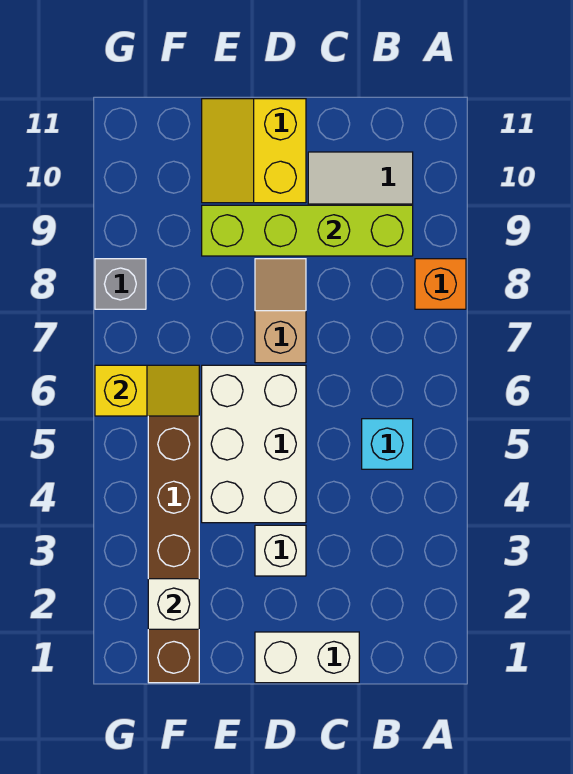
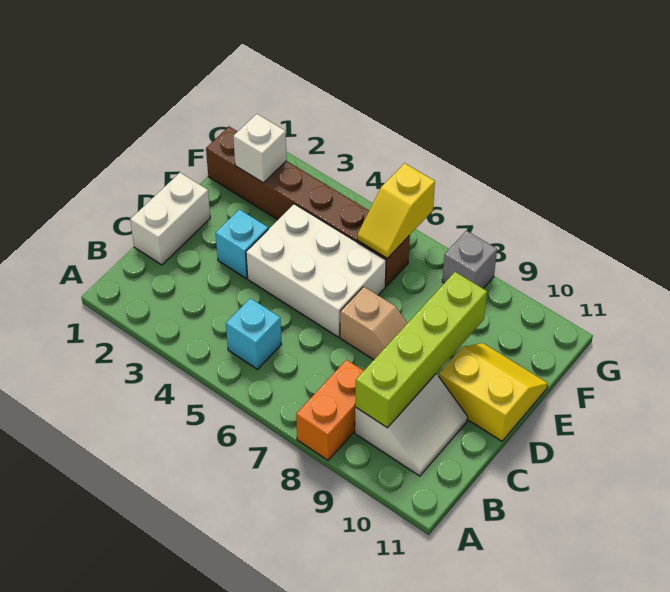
orange 1x1 brick [415,259,466,309] -> orange 1x2 brick [296,360,363,460]
white 1x1 brick [255,525,306,576] -> cyan 1x1 brick [216,209,268,278]

